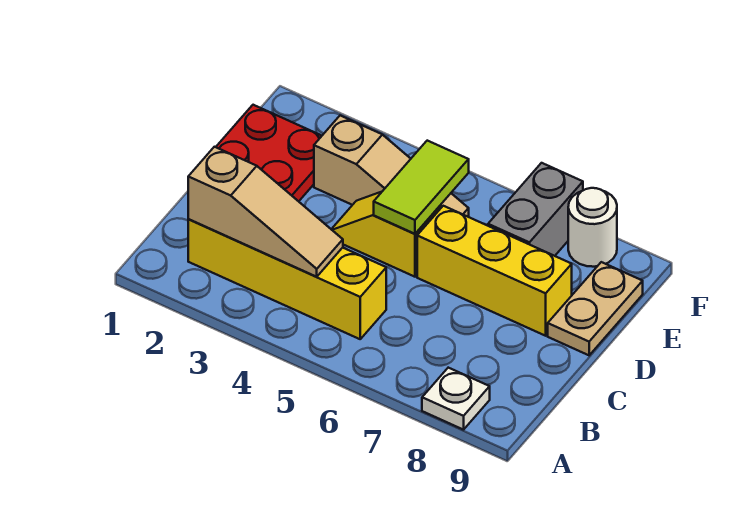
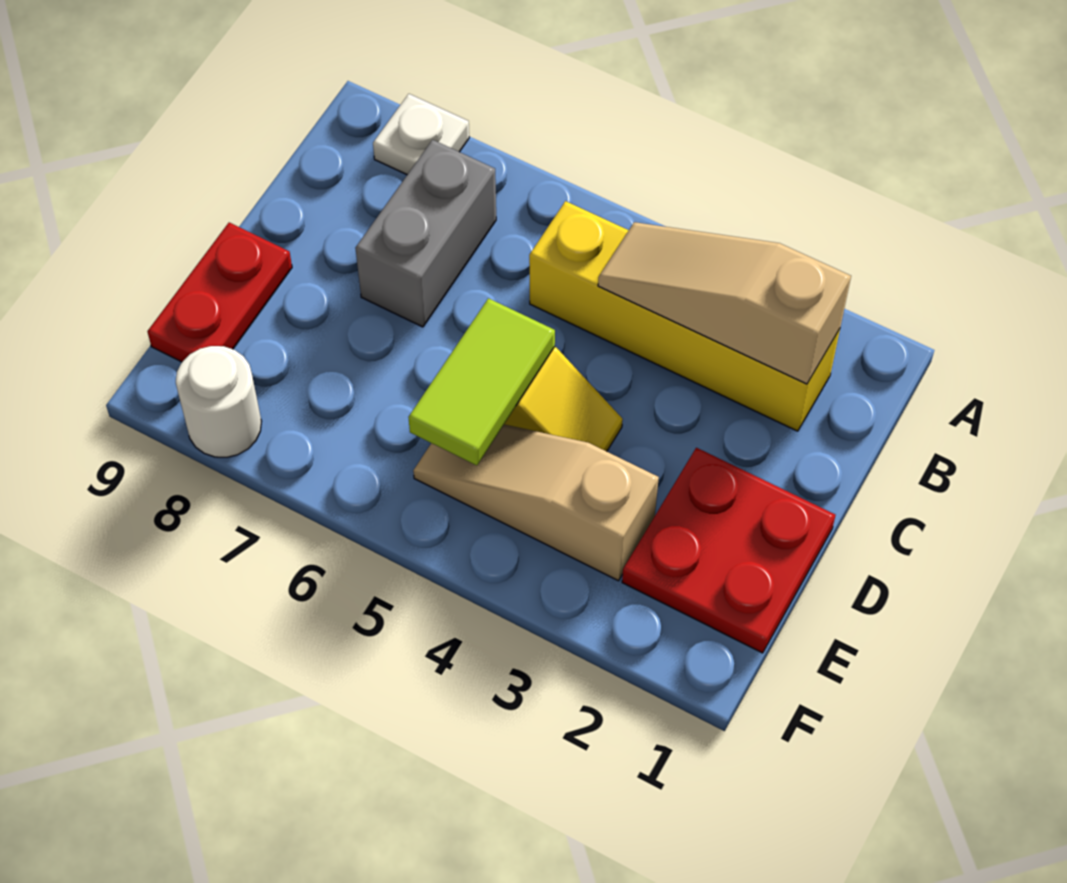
yellow 1x3 brick [417,206,572,336] -> none
tan 1x2 plate [548,262,643,355] -> red 1x2 plate [147,223,292,362]
grey 1x2 brick [488,163,583,256] -> grey 1x2 brick moved to [355,140,496,327]

